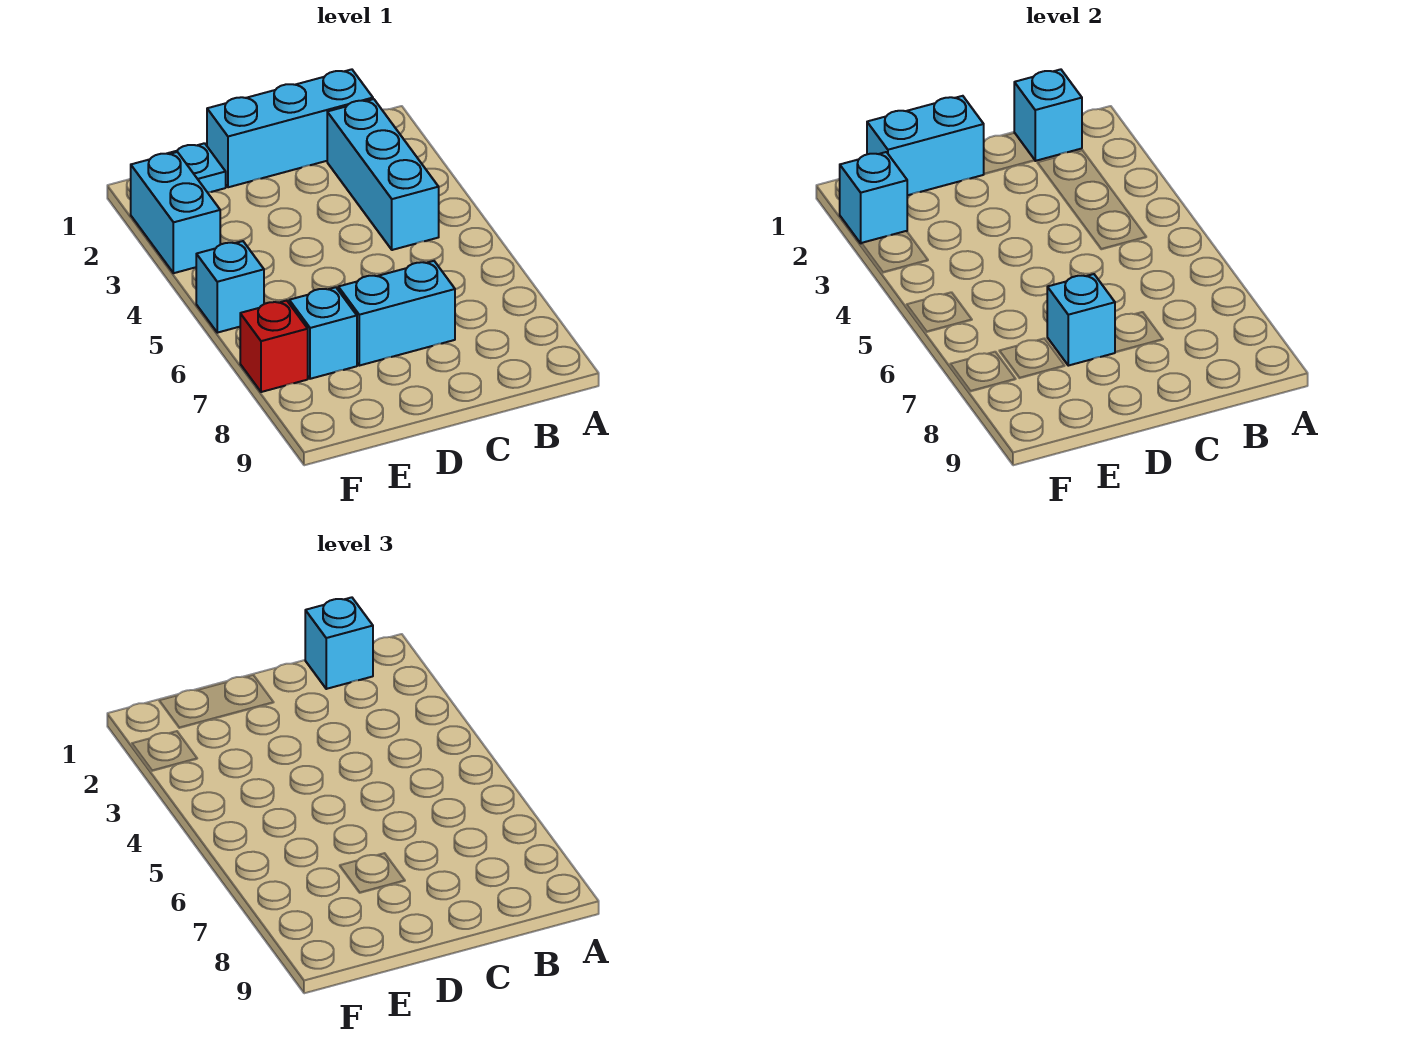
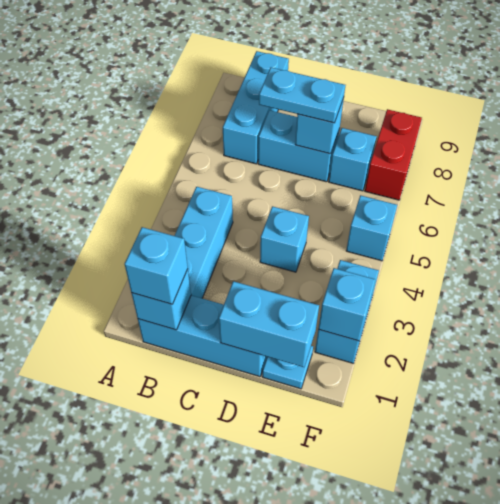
none -> cyan 1x3 brick [223,51,289,164]
none -> cyan 1x2 plate [259,67,345,123]
none -> cyan 1x1 brick [260,206,309,272]
red 1x1 brick [240,301,308,392] -> red 1x2 brick [365,109,422,200]

